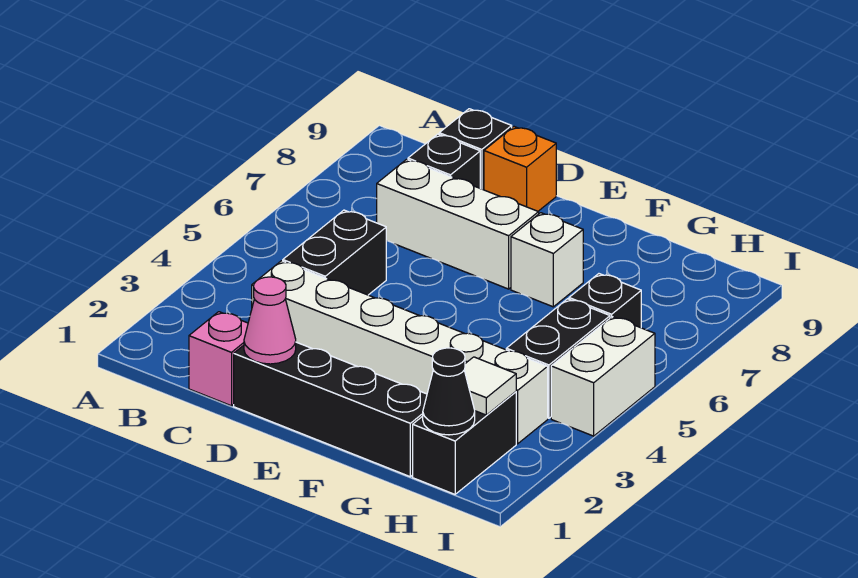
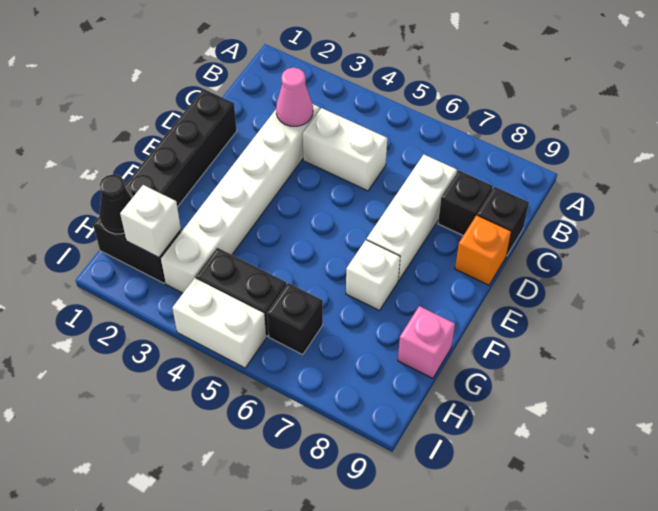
pink 1x1 brick [189,312,248,406] -> pink 1x1 brick moved to [398,306,455,378]
black 1x2 brick [283,210,386,295] -> white 1x2 brick [303,108,387,191]
pink 1x1 cone [244,277,296,364] -> pink 1x1 cone moved to [276,68,313,126]
white 1x1 tile [465,357,516,415] -> white 1x1 brick [120,185,181,257]

